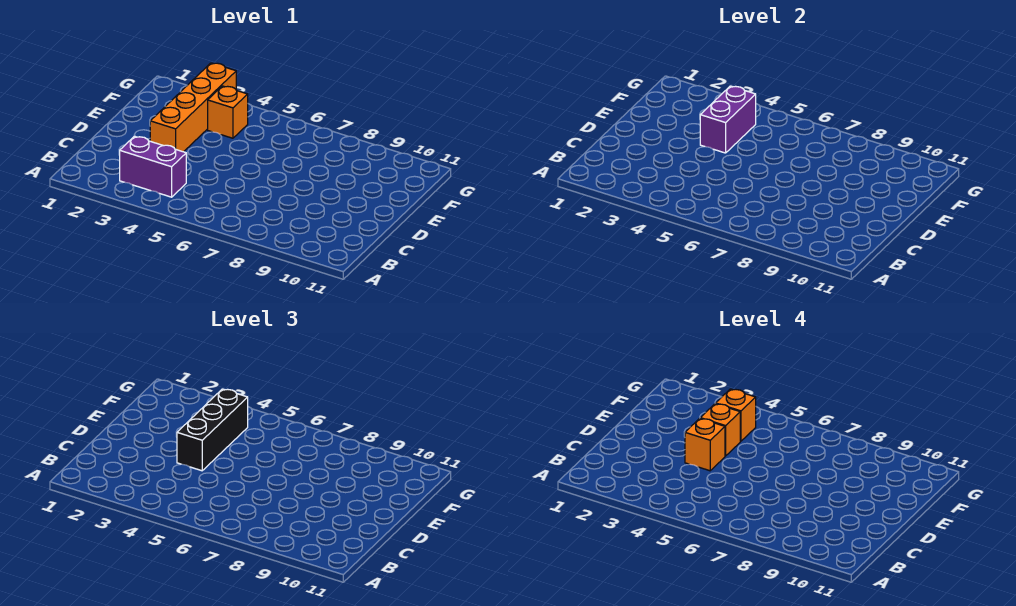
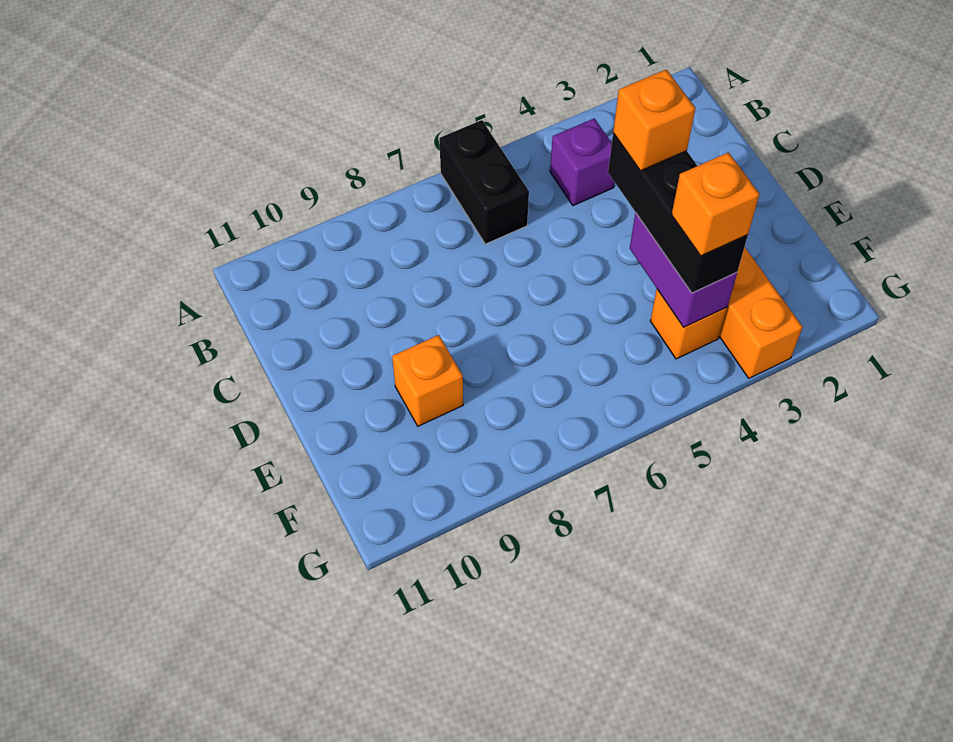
none -> black 1x2 brick [439,120,529,244]
purple 1x2 brick [120,136,186,197] -> purple 1x1 brick [550,119,614,206]
orange 1x1 brick [700,404,740,456] -> orange 1x1 brick moved to [392,335,463,426]

